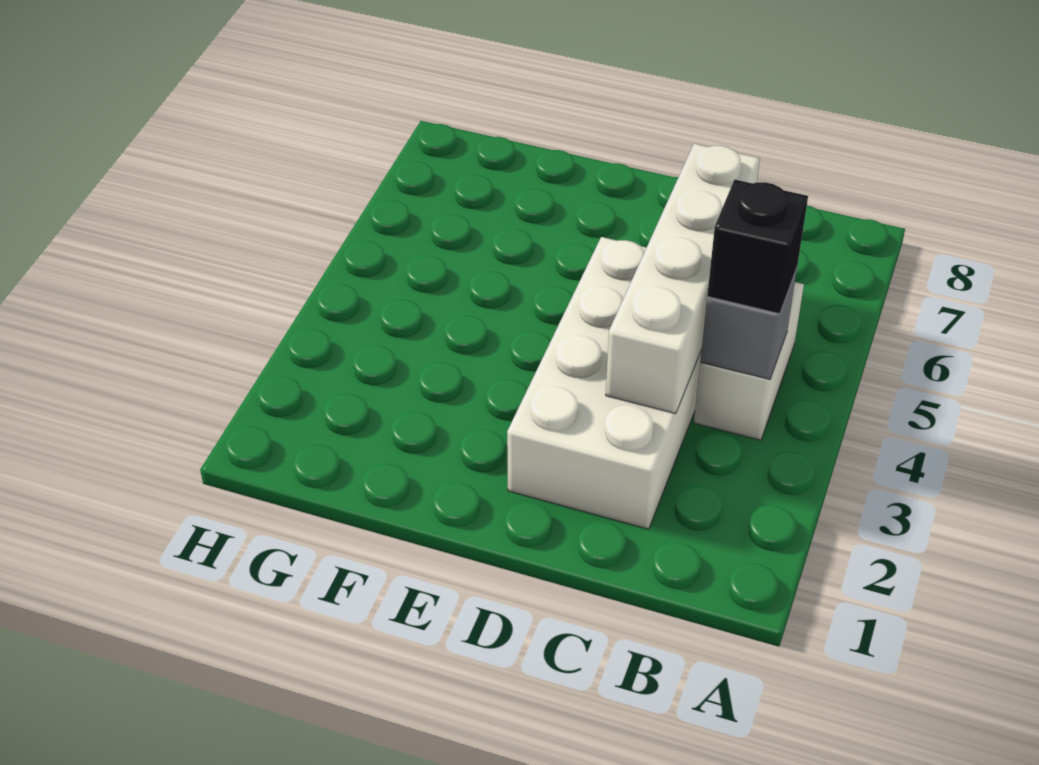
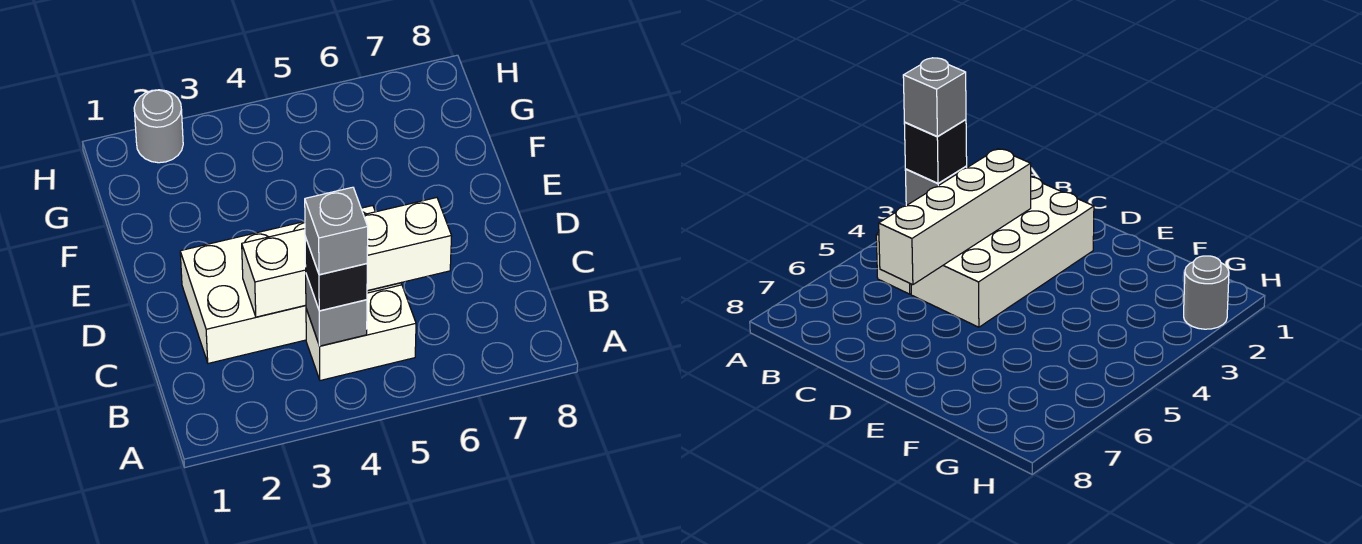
none -> grey 1x1 brick [305,187,368,275]
none -> grey 1x1 round brick [134,90,183,163]

